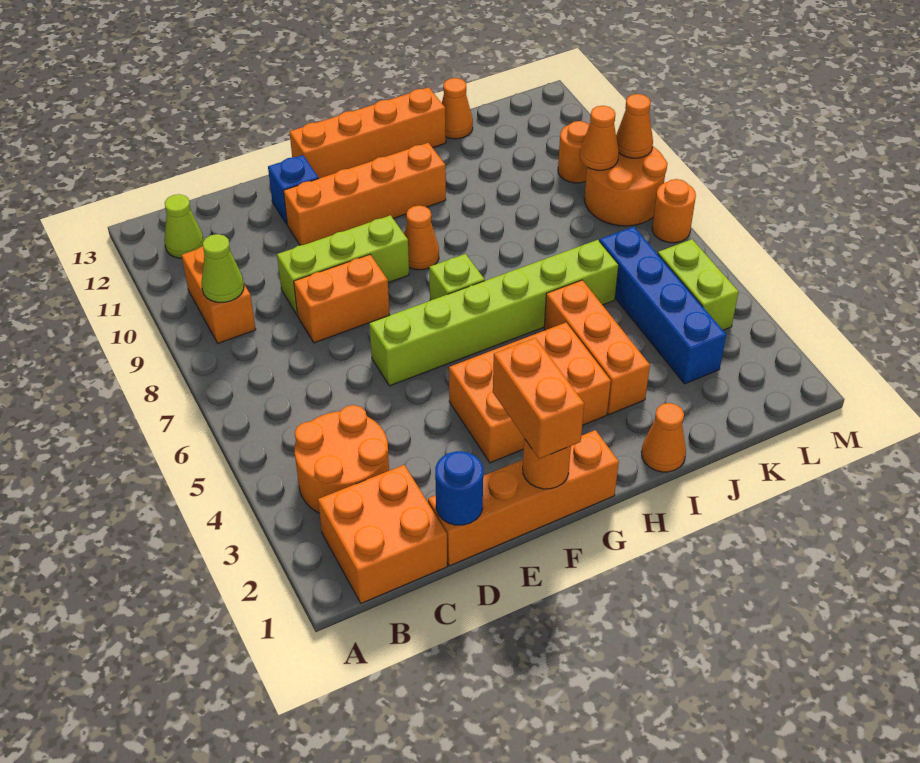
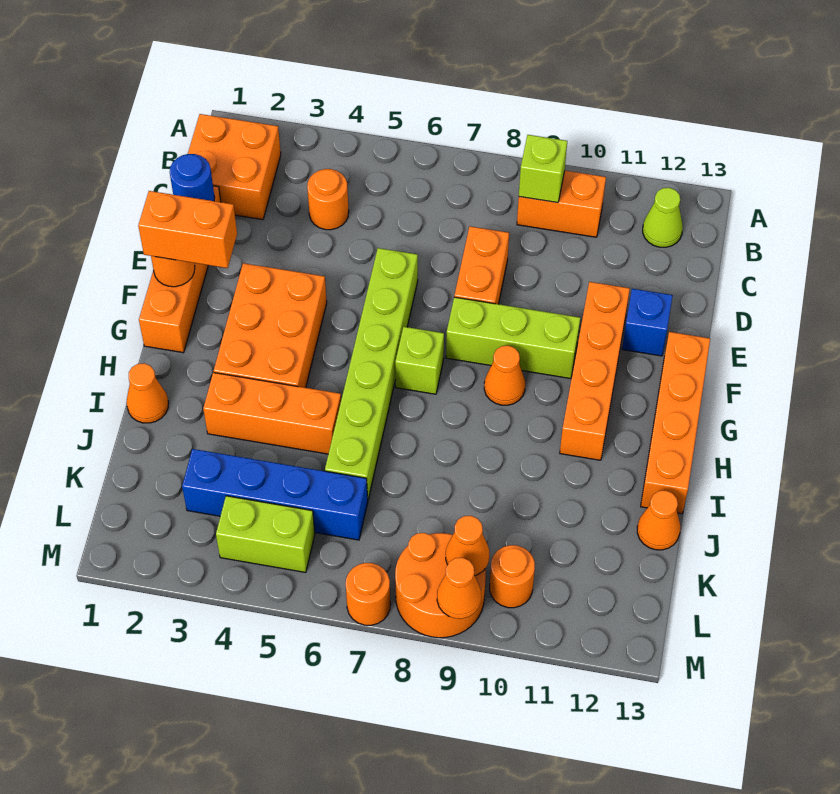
orange 2x2 round brick [295,405,389,513] -> orange 1x1 round brick [307,169,349,230]
lime 1x1 cone [201,234,244,302] -> lime 1x1 brick [519,135,567,203]
lime 1x3 brick [277,215,409,314] -> lime 1x3 brick turned to [446,297,580,379]

